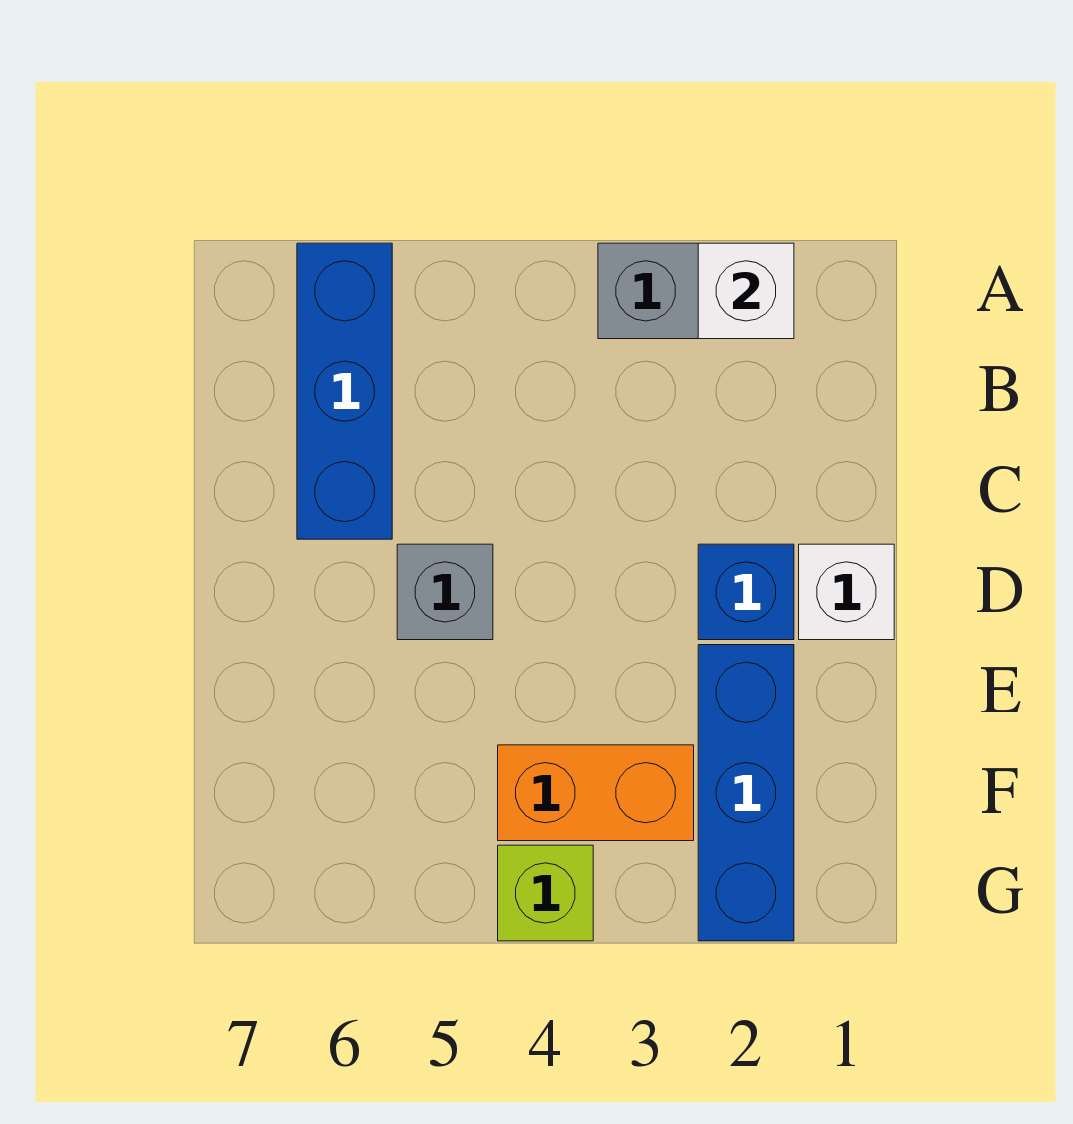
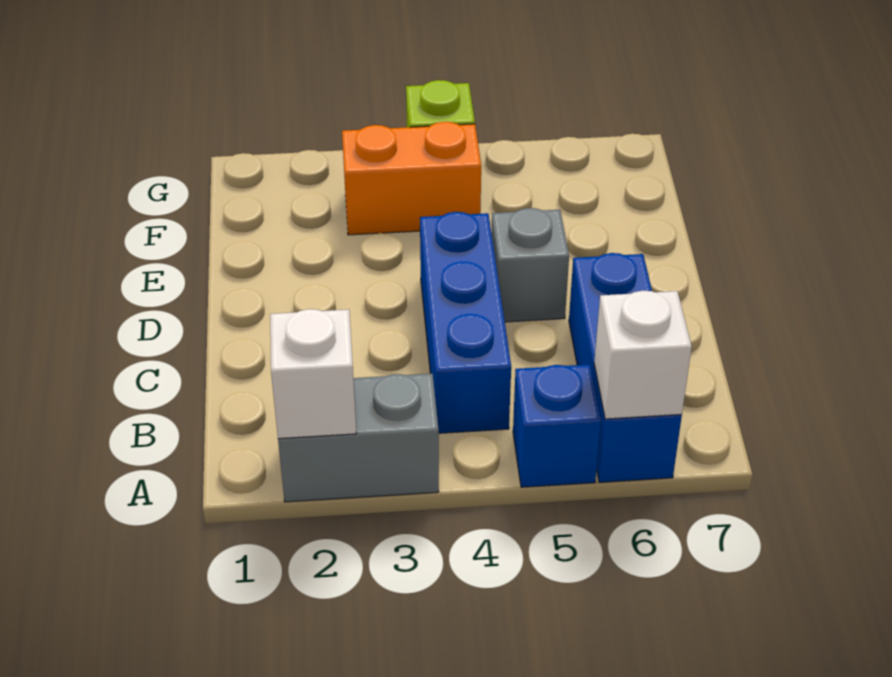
white 1x1 brick [799,544,894,640] -> white 1x1 brick moved to [594,291,692,419]
blue 1x1 brick [698,544,794,640] -> blue 1x1 brick moved to [513,364,601,487]
blue 1x3 brick [698,645,794,941] -> blue 1x3 brick moved to [420,212,511,433]

